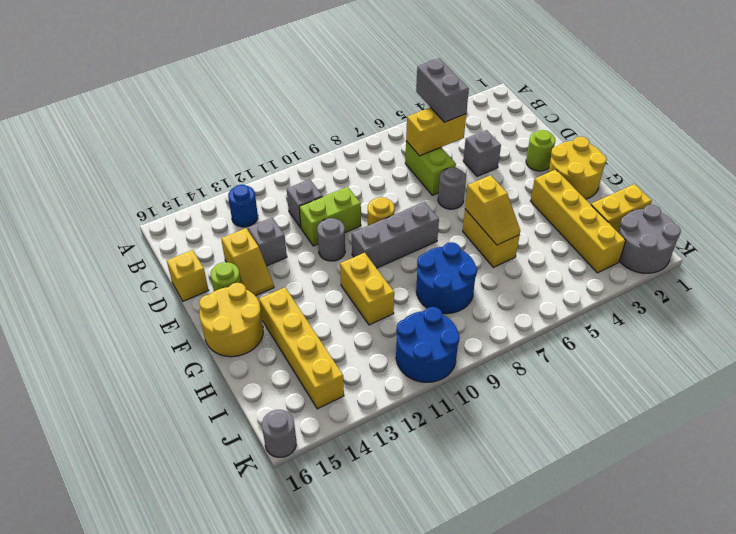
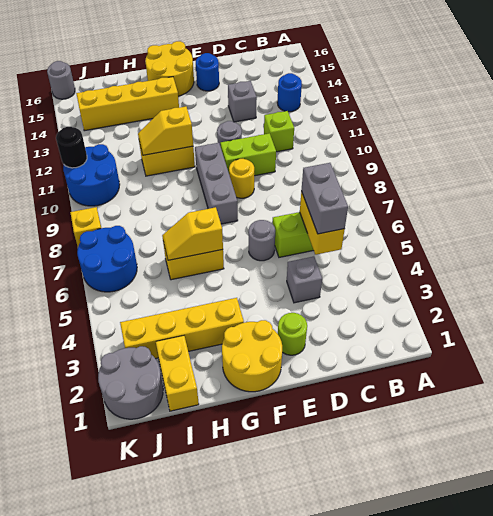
grey 1x2 brick [416,58,469,122] -> grey 1x2 brick turned to [301,163,348,234]
grey 1x1 brick [287,179,323,228] -> lime 1x1 brick [264,111,294,152]
lime 1x2 brick [299,187,361,246] -> lime 1x2 brick turned to [220,133,276,176]
yellow 1x2 slope [221,228,274,296] -> yellow 1x2 slope moved to [138,106,193,155]
yellow 1x1 brick [167,250,209,301] -> yellow 1x1 brick moved to [70,207,101,246]
lime 1x1 round brick [211,262,241,291] -> blue 1x1 round brick [196,53,219,91]
blue 2x2 round brick [416,242,477,314] -> blue 2x2 round brick moved to [77,226,137,292]
none -> black 1x1 round brick [56,127,87,168]

